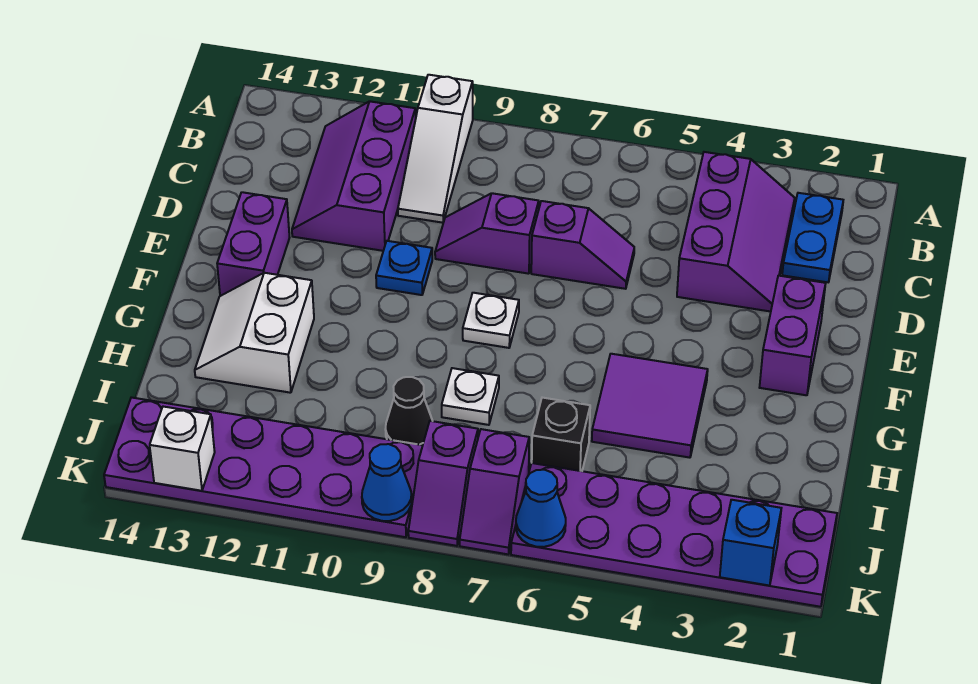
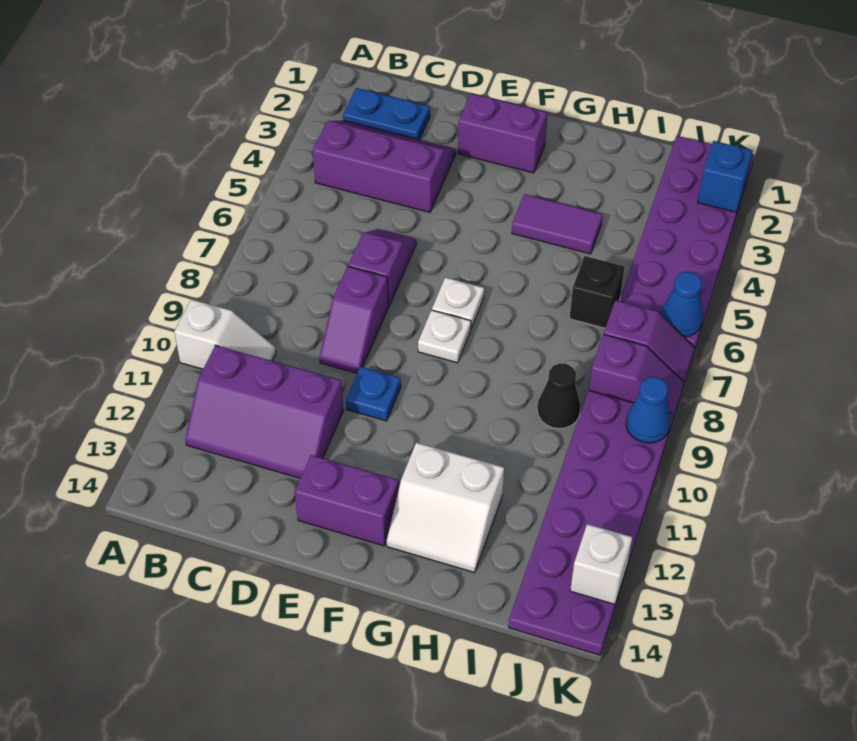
white 1x3 slope [398,75,473,223] -> white 1x2 slope [174,299,276,369]
purple 2x2 tile [592,354,708,458] -> purple 1x2 tile [512,194,603,254]
white 1x1 plate [442,368,499,425] -> white 1x1 plate moved to [432,277,484,328]

